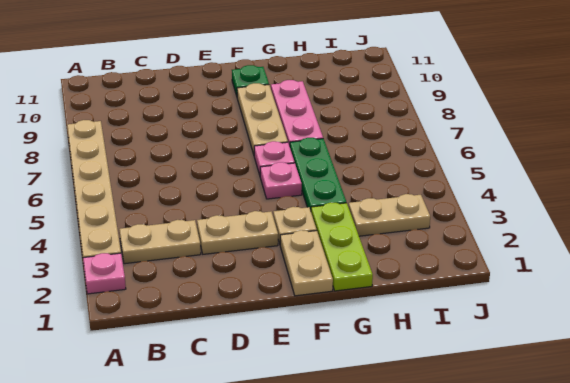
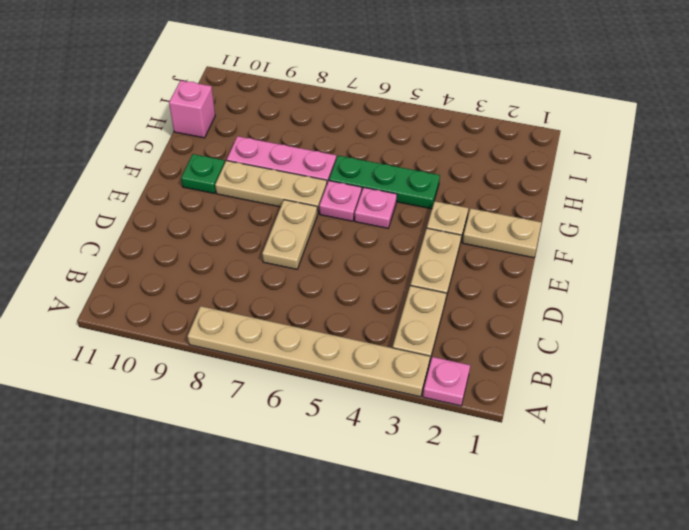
lime 1x3 plate [311,202,373,291] -> none
tan 1x2 plate [349,194,430,236] -> tan 1x2 plate moved to [262,200,317,269]
none -> pink 1x1 brick [169,81,215,138]

